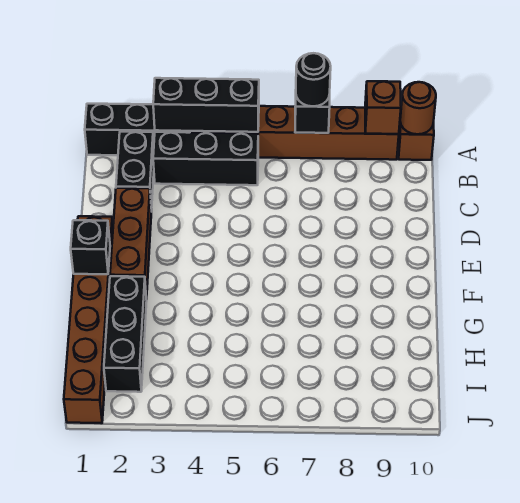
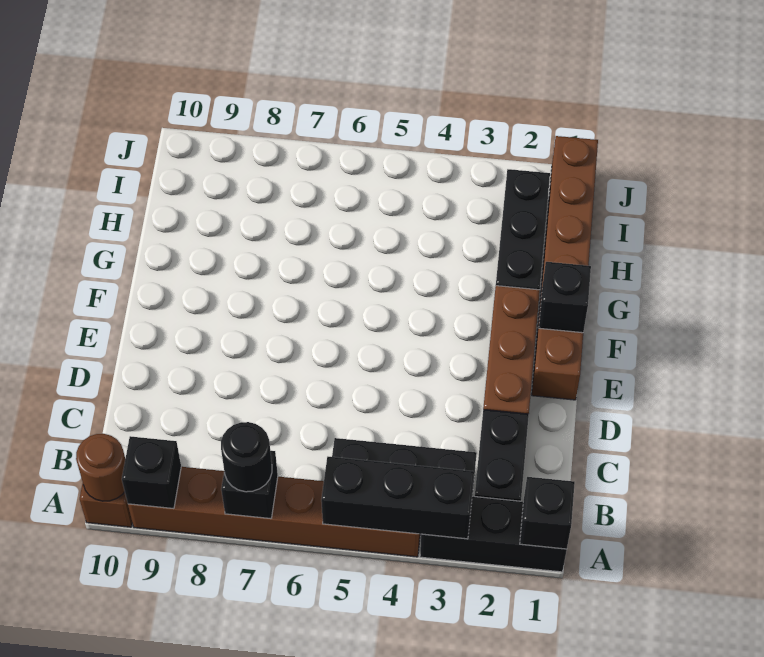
none -> black 1x1 brick [520,477,575,549]
brown 1x1 brick [365,81,401,134] -> black 1x1 brick [122,436,181,509]

